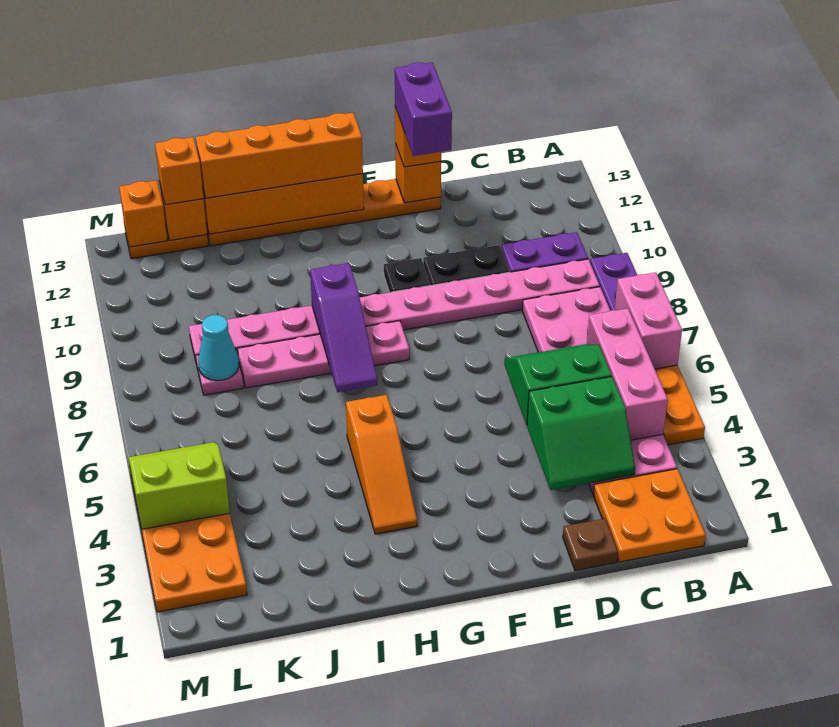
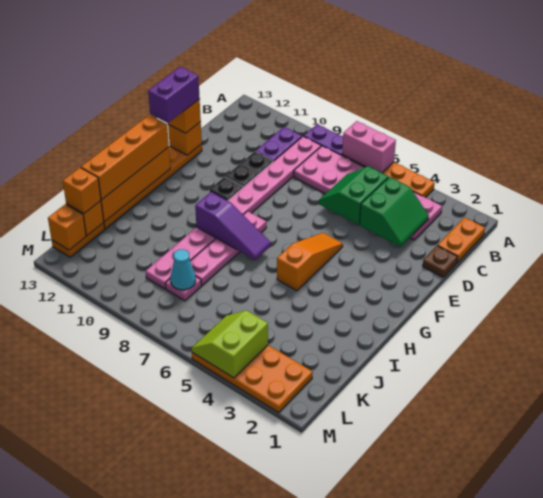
orange 2x2 plate [593,469,706,562] -> orange 1x2 plate [438,217,485,262]
pink 1x3 brick [587,308,668,440] -> none
purple 1x2 brick [395,62,452,156] -> purple 1x2 brick turned to [148,67,200,123]
orange 1x3 slope [346,395,417,534] -> orange 1x3 slope turned to [277,233,343,291]

